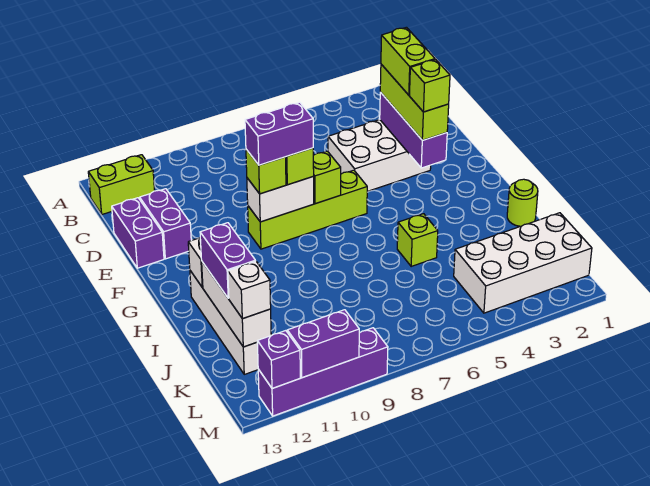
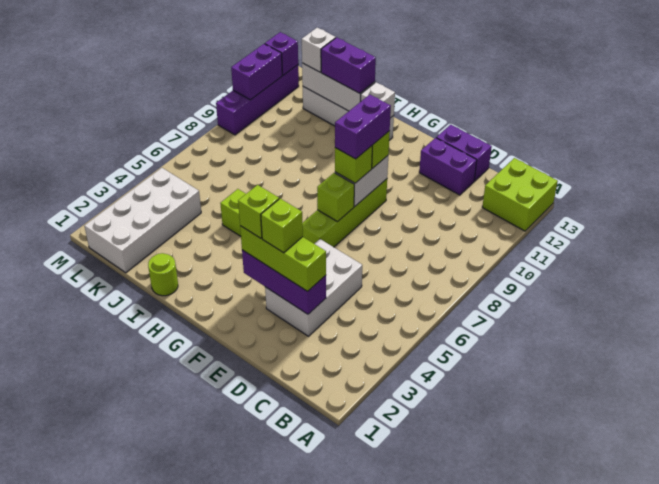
lime 1x2 brick [88,155,155,214] -> lime 2x2 brick [482,158,558,231]
lime 1x2 brick [381,27,435,95] -> lime 1x1 brick [261,199,303,253]

